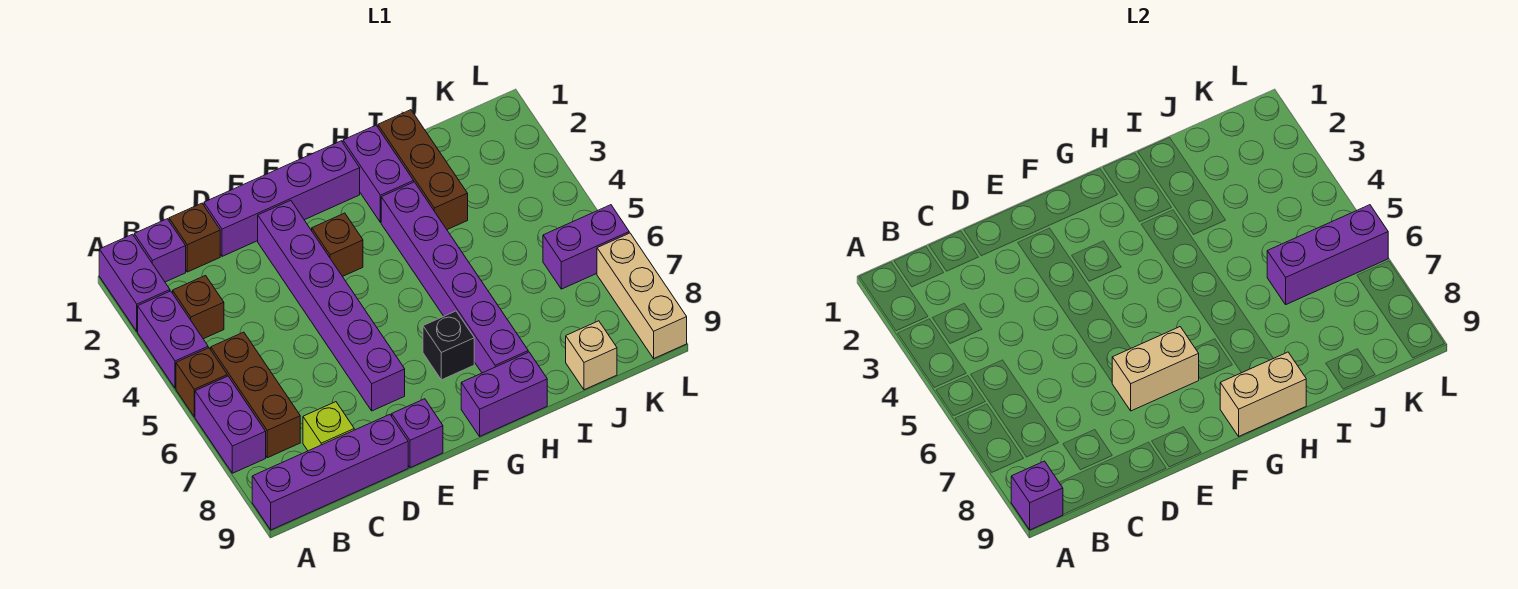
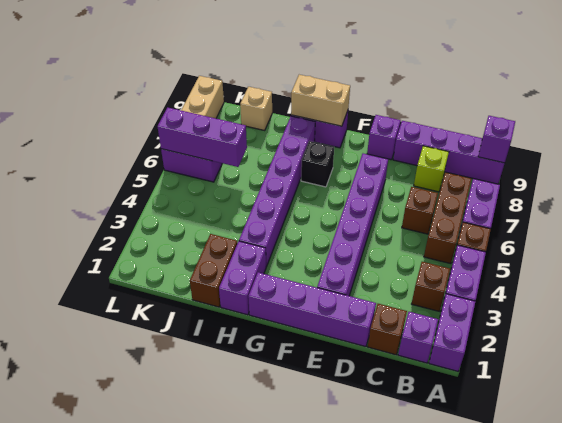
tan 1x2 brick [1112,327,1199,411] -> none
brown 1x1 brick [312,213,363,276] -> brown 1x1 brick moved to [402,187,438,234]
brown 1x3 brick [378,110,468,230] -> brown 1x2 brick [190,234,237,307]

